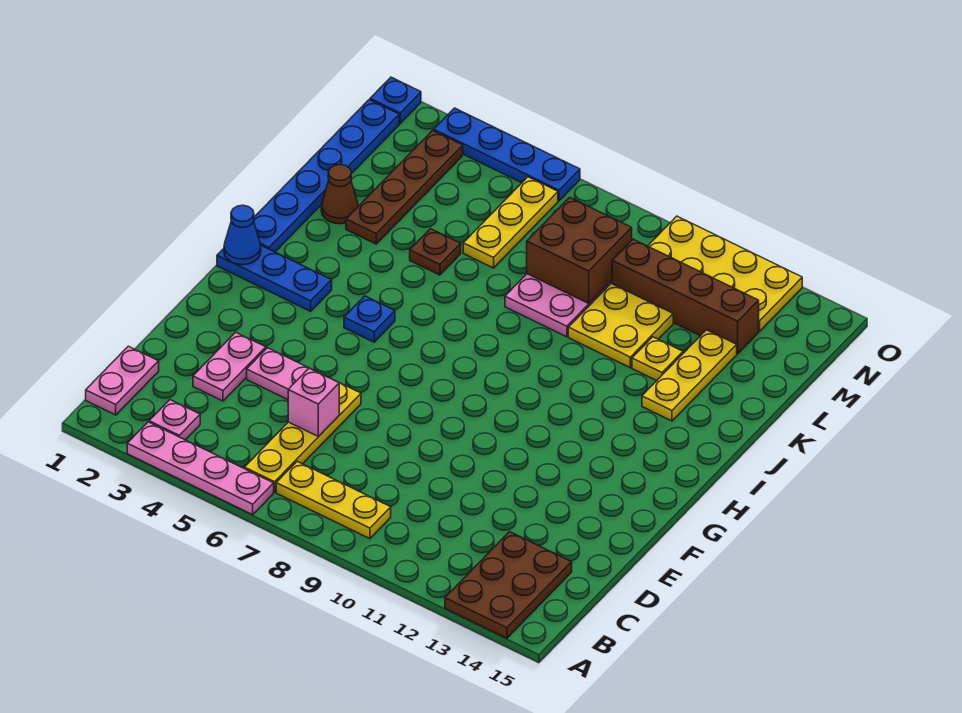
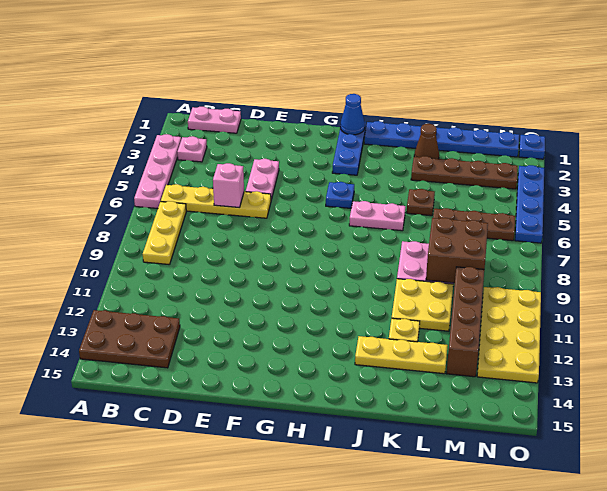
pink 1x2 plate [193,332,266,401] -> pink 1x2 plate moved to [349,201,406,231]
yellow 1x3 plate [463,177,558,268] -> brown 1x3 plate [433,208,515,241]

